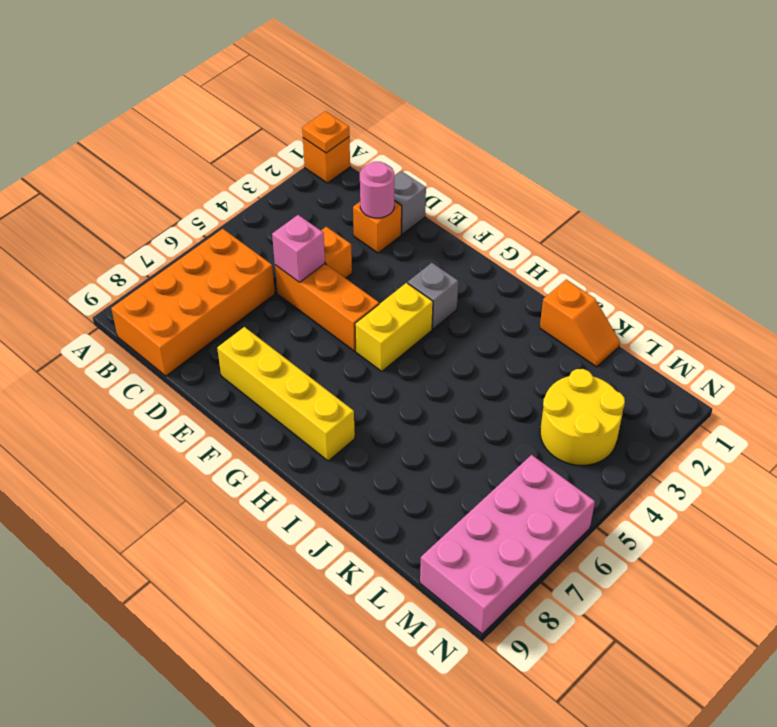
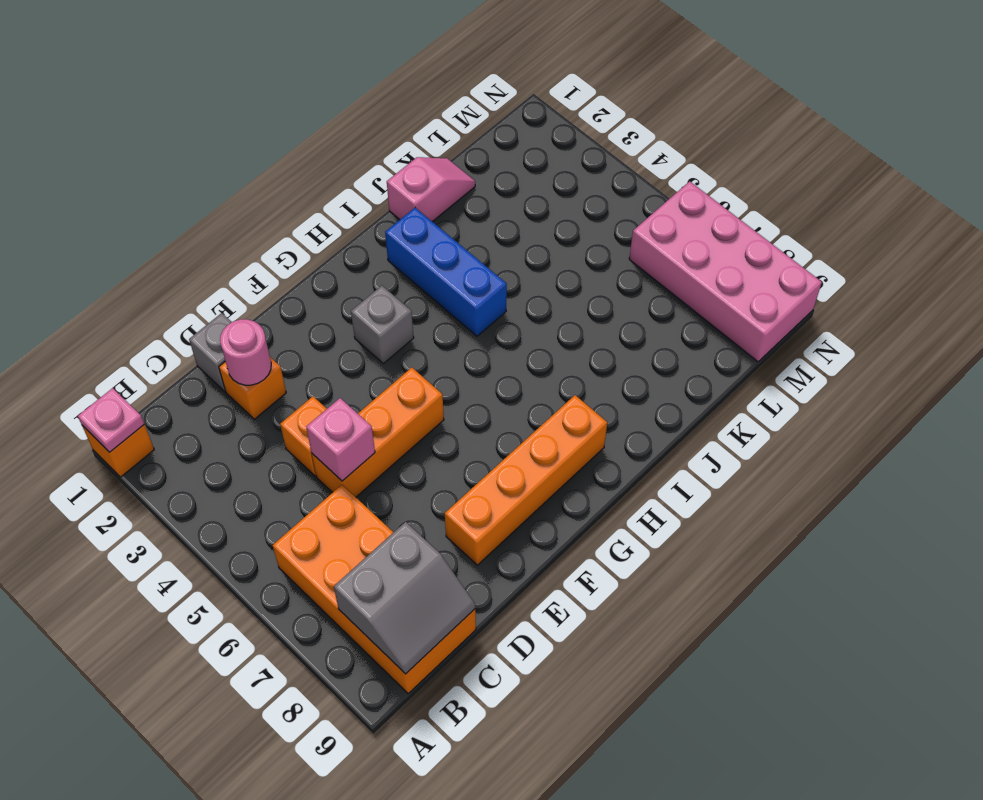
orange 1x1 plate [302,111,349,153] -> pink 1x1 plate [78,388,144,452]
none -> grey 2x2 slope [334,522,475,674]
yellow 1x4 brick [217,327,355,461] -> orange 1x4 brick [445,395,607,565]
yellow 1x2 brick [355,283,433,371] -> none
none -> blue 1x3 brick [385,208,507,336]
orange 1x2 slope [540,280,620,367] -> pink 1x2 slope [387,157,475,222]
yellow 2x2 round brick [540,369,625,465] -> none

